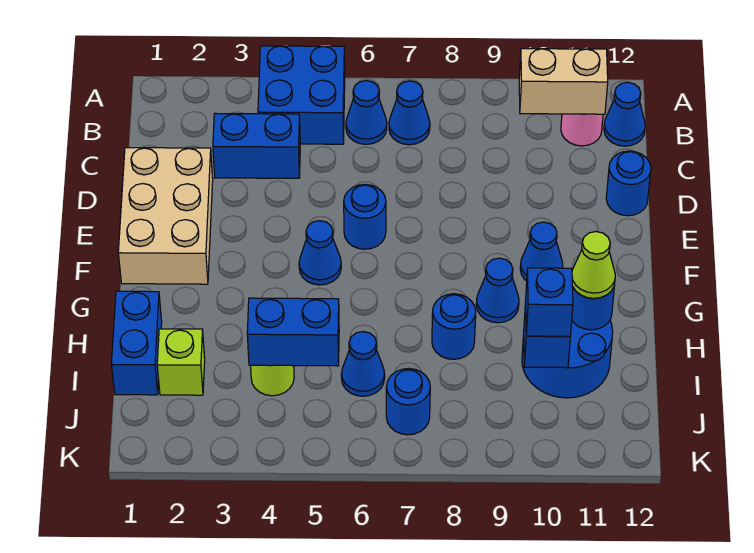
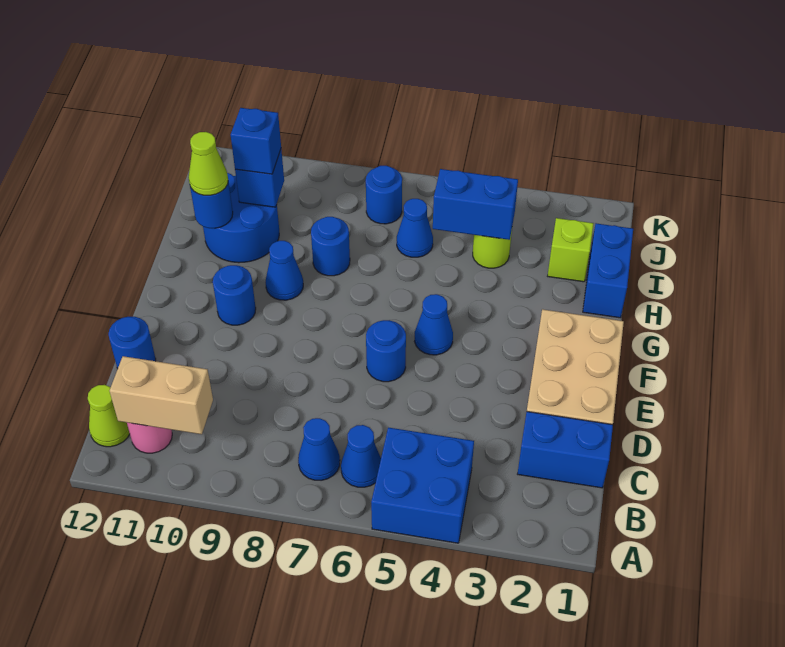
blue 1x1 cone [604,82,645,146] -> lime 1x1 cone [88,385,130,447]
blue 1x2 brick [213,113,300,178] -> blue 1x2 brick moved to [518,412,613,488]
blue 1x1 cone [520,222,563,281] -> blue 1x1 round brick [213,265,256,325]

